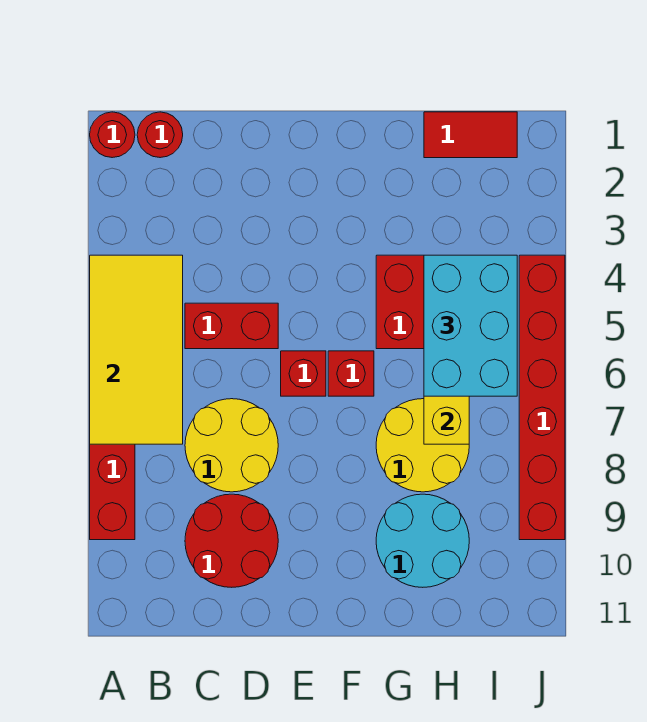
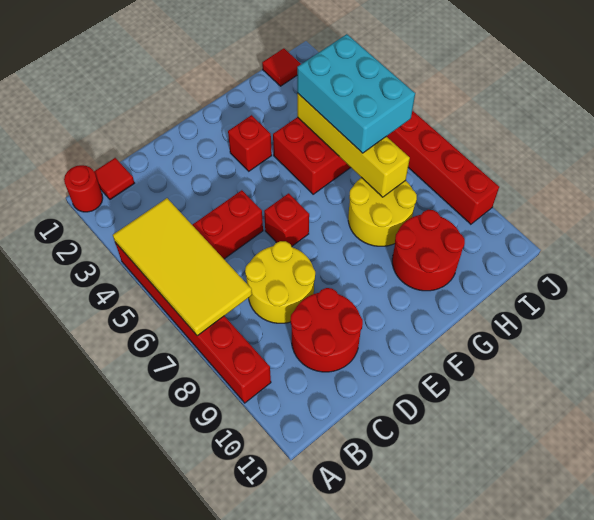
red 1x1 round brick [137,112,183,158] -> red 1x1 tile [94,158,134,200]
red 1x1 brick [328,351,374,396] -> red 1x1 brick moved to [228,115,272,171]
cyan 2x2 round brick [376,494,469,587] -> red 2x2 round brick [392,210,465,291]
red 1x2 tile [424,112,517,158] -> red 1x1 tile [262,48,301,86]

